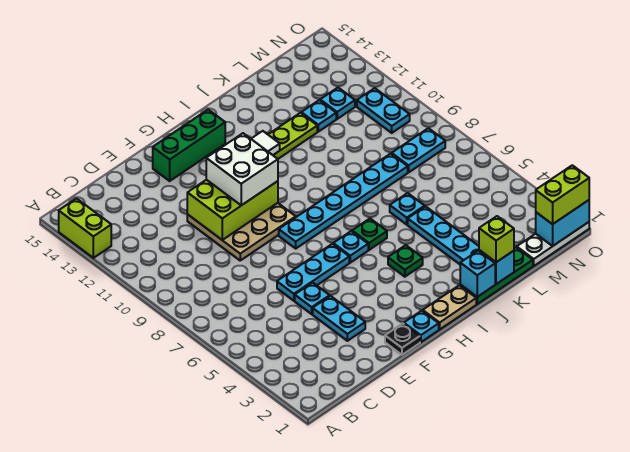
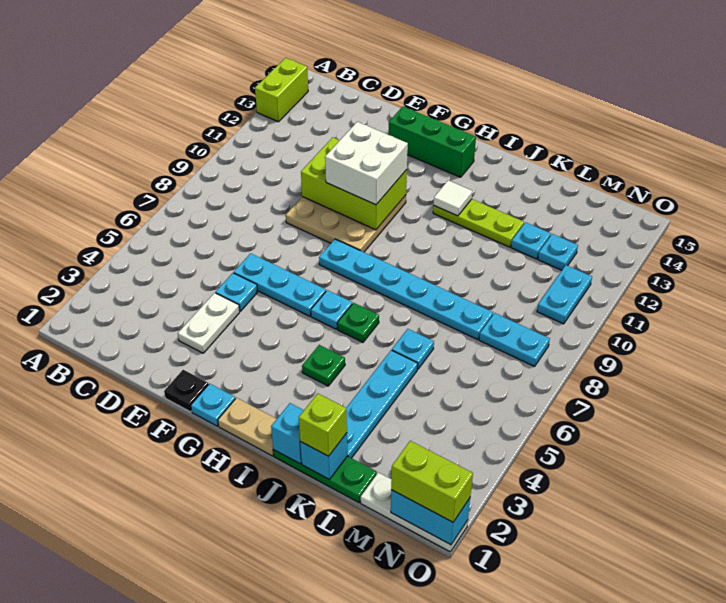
cyan 1x2 plate [313,296,365,341] -> white 1x2 plate [178,293,240,353]

